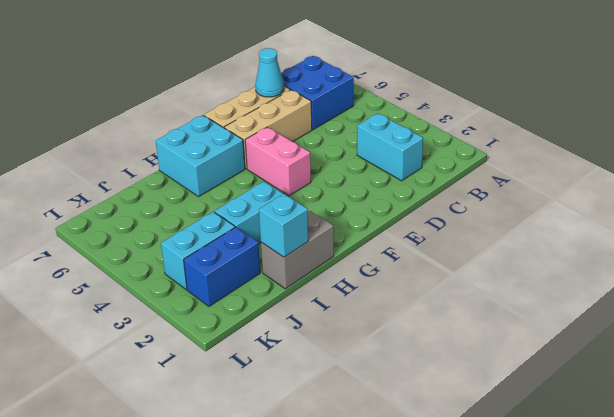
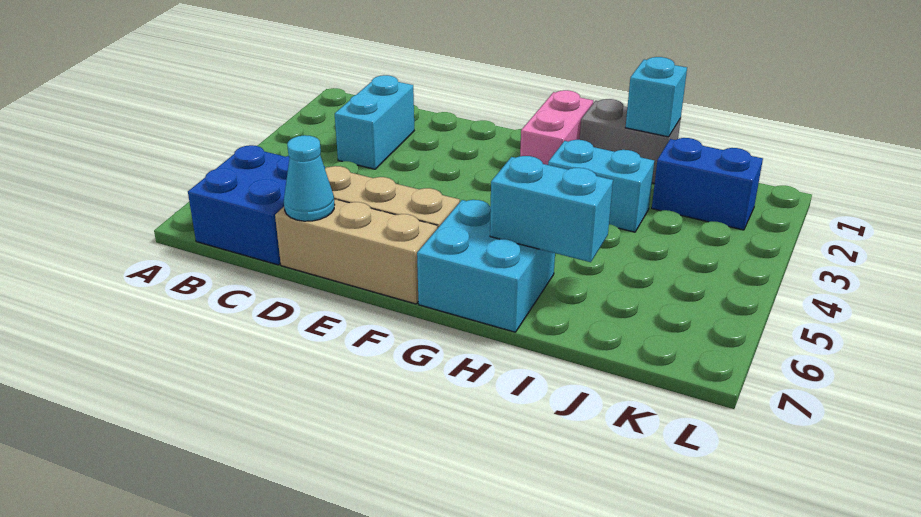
pink 1x2 brick [245,127,311,196] -> pink 1x2 brick moved to [520,90,593,165]
cyan 1x2 brick [161,212,235,290] -> cyan 1x2 brick moved to [490,156,613,262]

